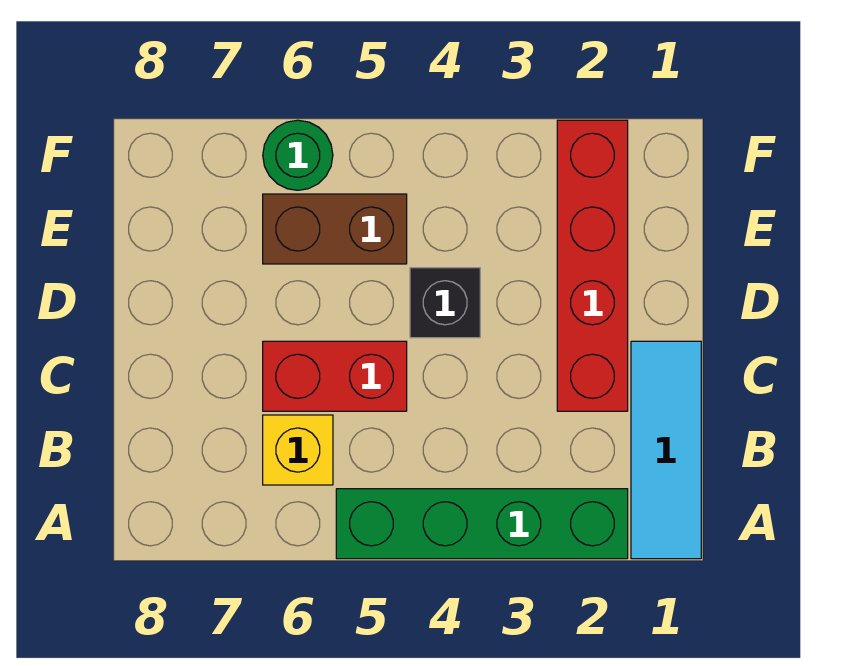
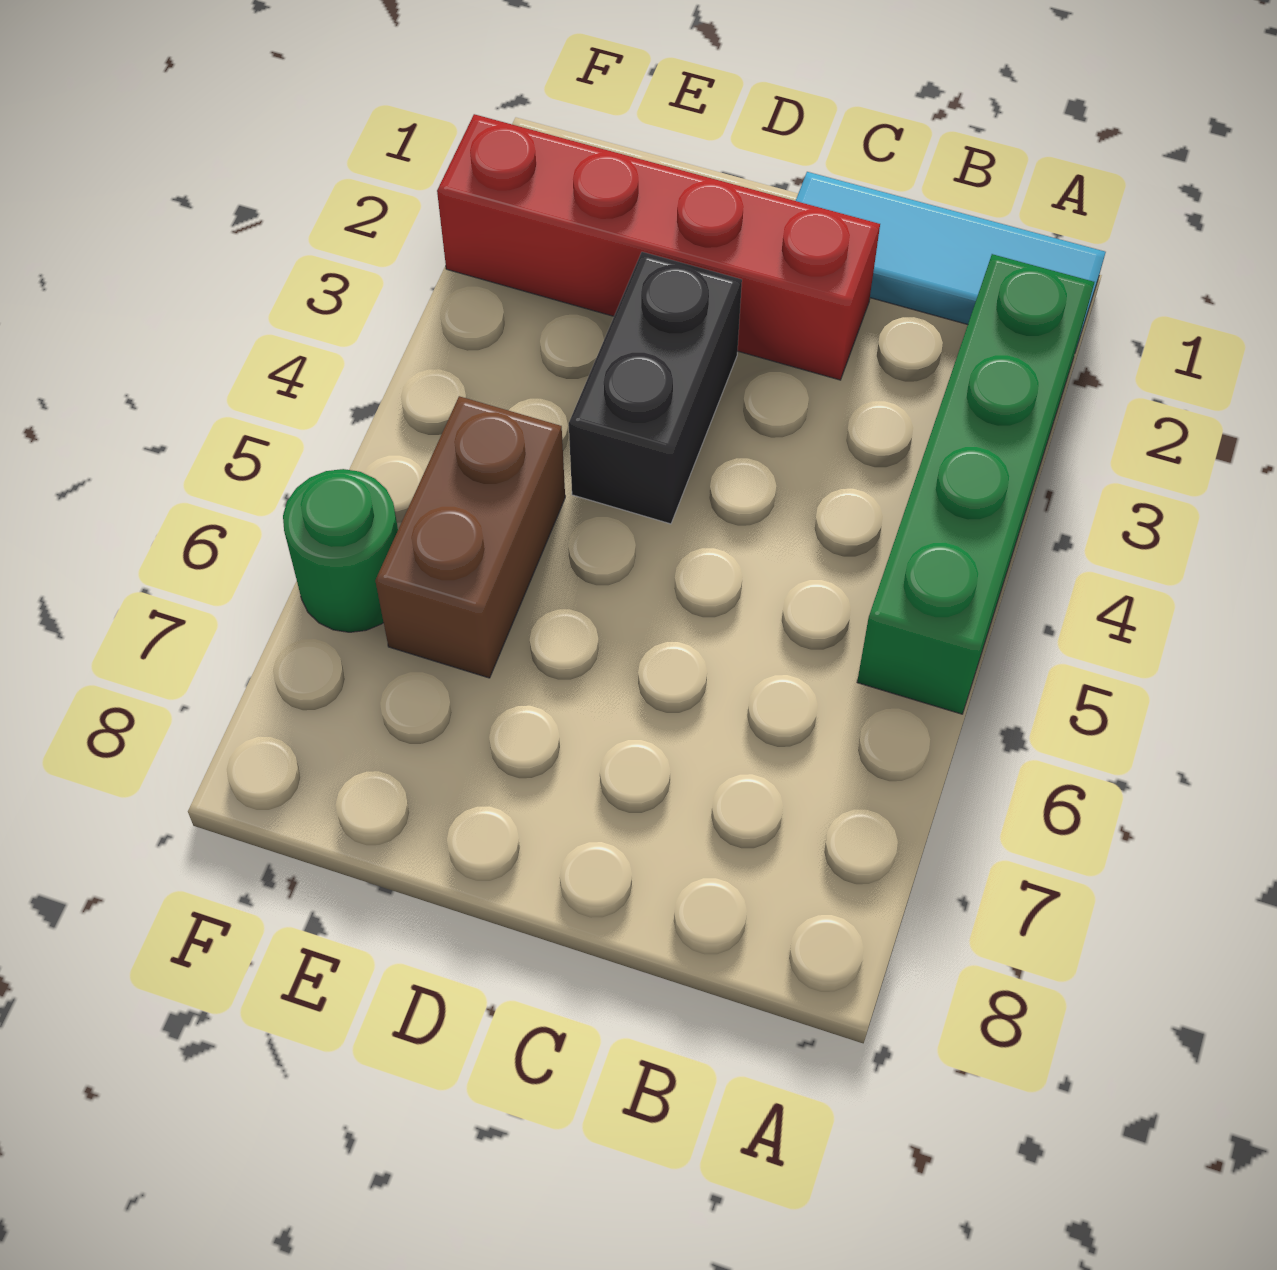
yellow 1x1 brick [263,415,333,485] -> none
red 1x2 brick [263,341,407,411] -> none
black 1x1 brick [410,268,480,338] -> black 1x2 brick [569,252,742,524]

